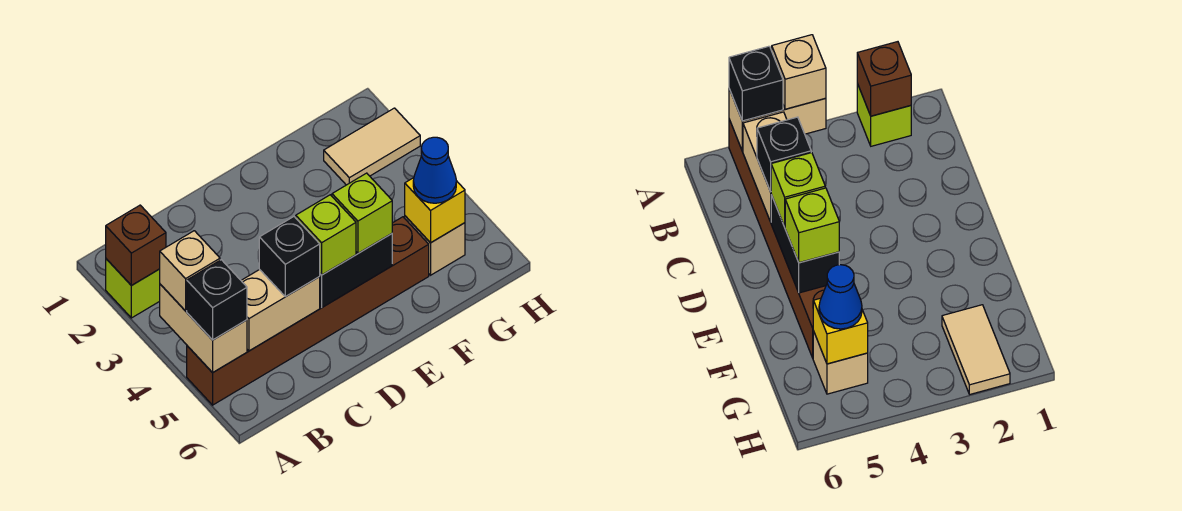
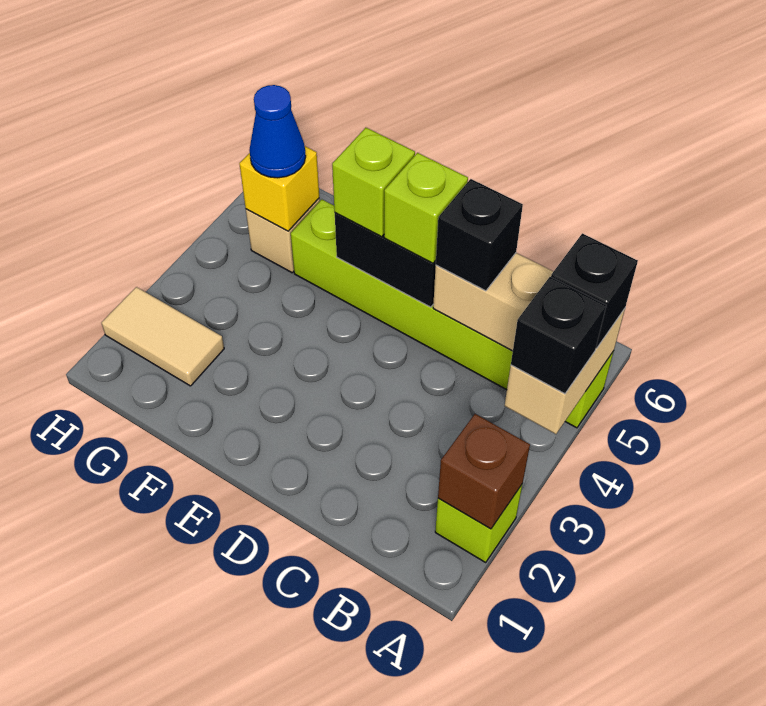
tan 1x1 brick [160,231,220,311] -> black 1x1 brick [511,277,606,394]
brown 1x6 brick [187,217,429,405] -> lime 1x6 brick [291,199,614,428]

